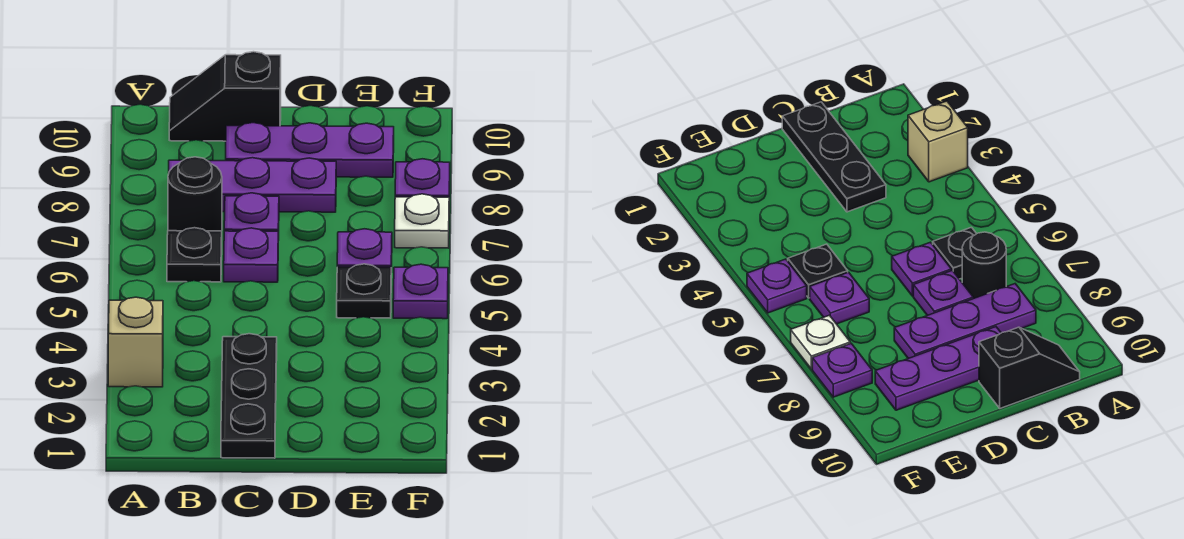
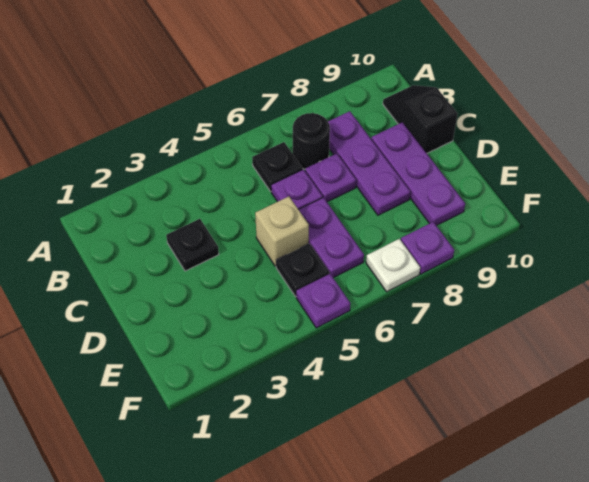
tan 1x1 brick [108,297,163,387] -> tan 1x1 brick moved to [255,197,309,266]
black 1x3 plate [221,334,277,458] -> black 1x1 plate [166,219,219,271]
purple 1x1 plate [337,229,392,272] -> purple 1x2 plate [298,198,364,278]

